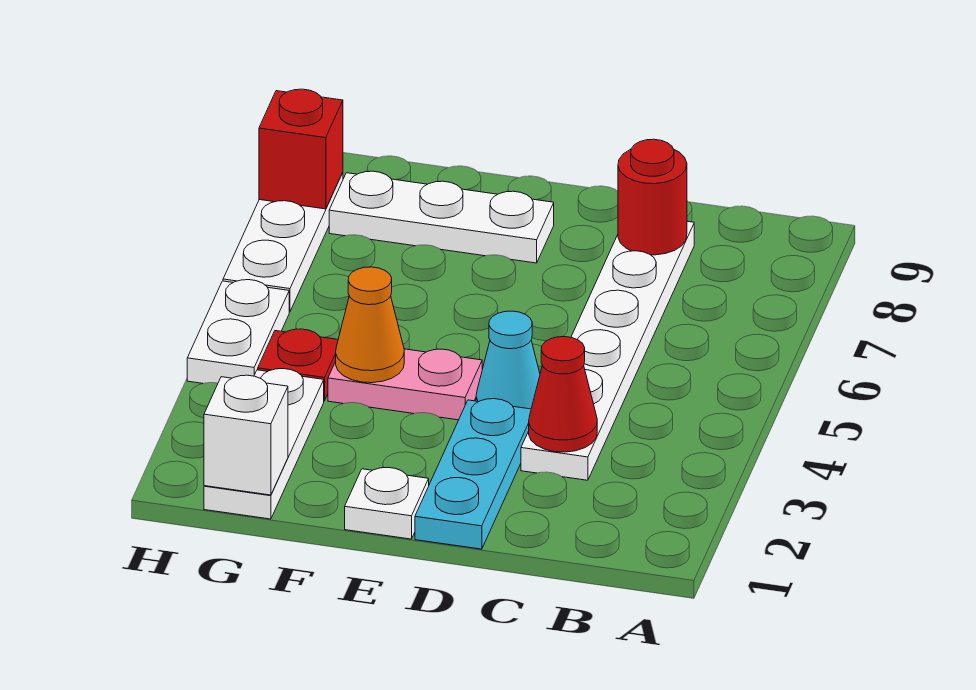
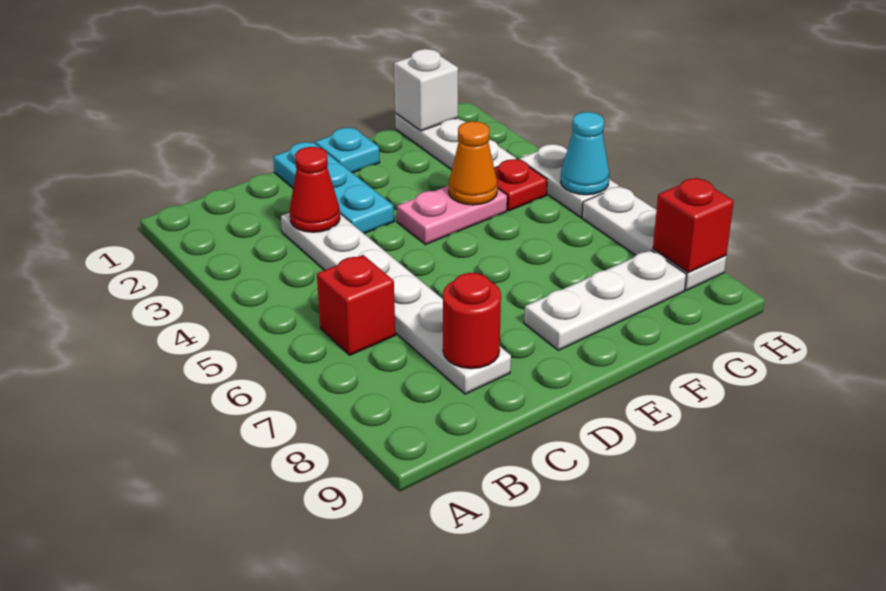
none -> red 1x1 brick [317,255,395,355]
cyan 1x1 cone [476,311,540,409] -> cyan 1x1 cone moved to [561,112,609,195]
white 1x1 plate [345,468,429,539] -> cyan 1x1 plate [315,128,380,173]

